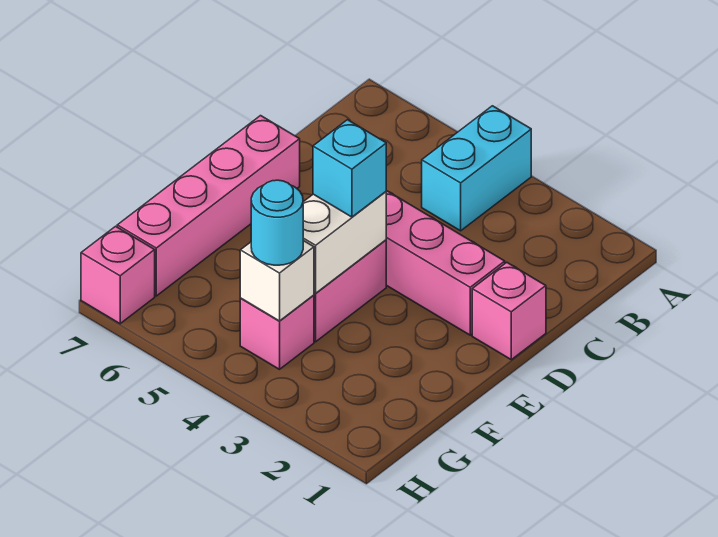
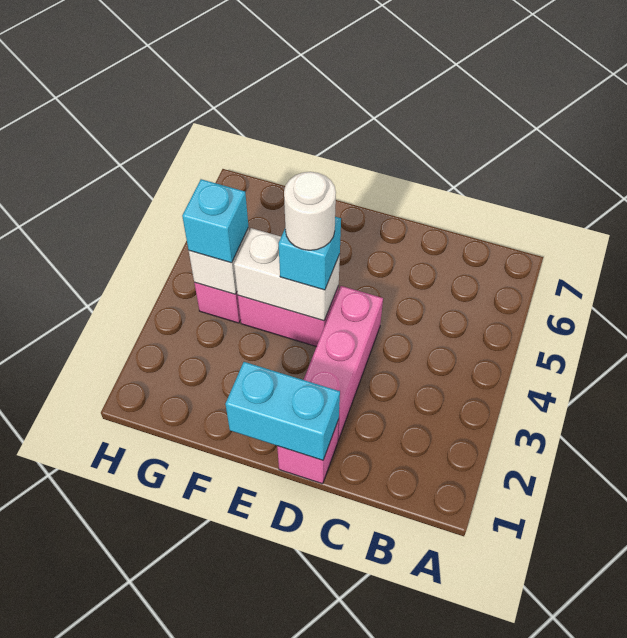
cyan 1x2 brick [422,106,531,231] -> cyan 1x2 brick moved to [225,362,340,460]
pink 1x4 brick [117,116,300,296] -> none
none -> white 1x1 round brick [284,172,336,250]
cyan 1x1 round brick [251,180,303,265] -> cyan 1x1 brick [182,179,248,263]
pink 1x1 brick [81,226,155,324] -> none

